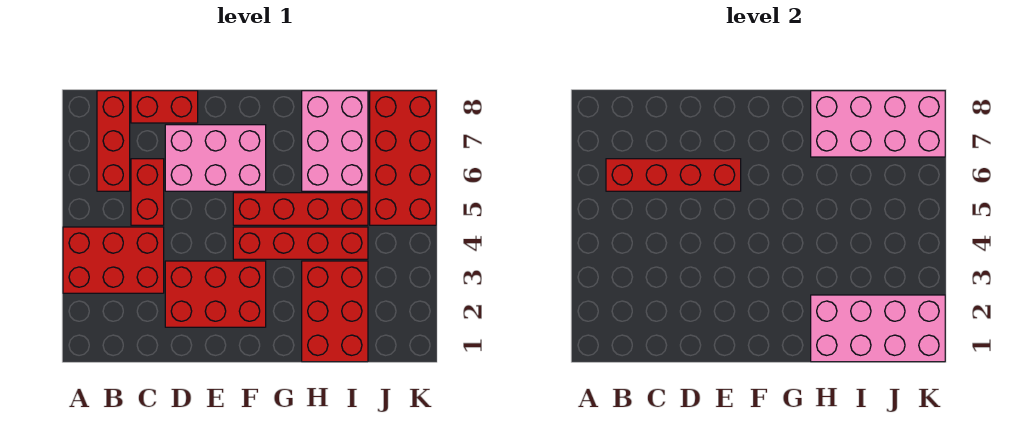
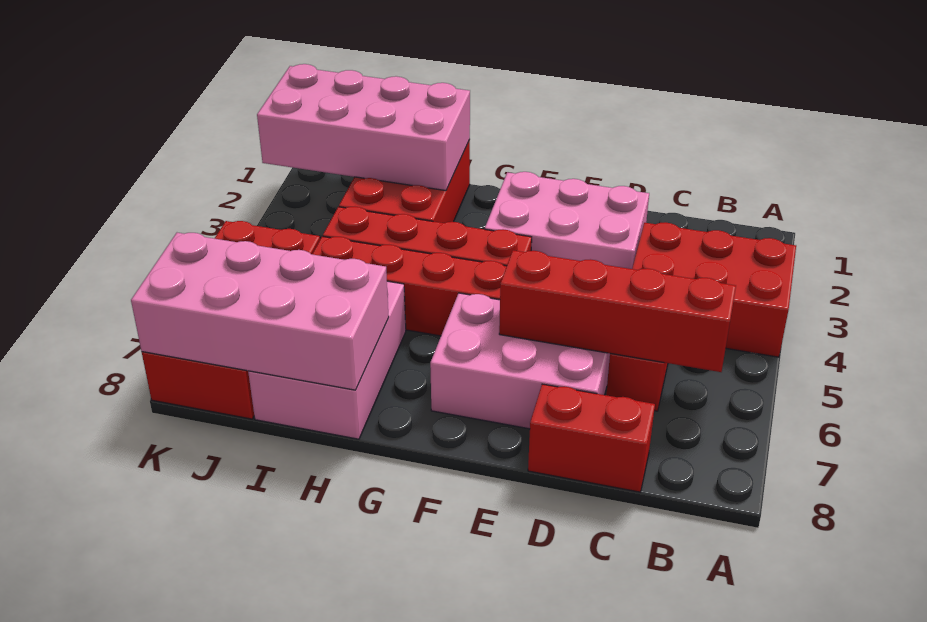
red 1x3 brick [97,91,130,191] -> none
red 2x3 brick [165,261,266,327] -> pink 2x3 brick [485,172,649,269]

